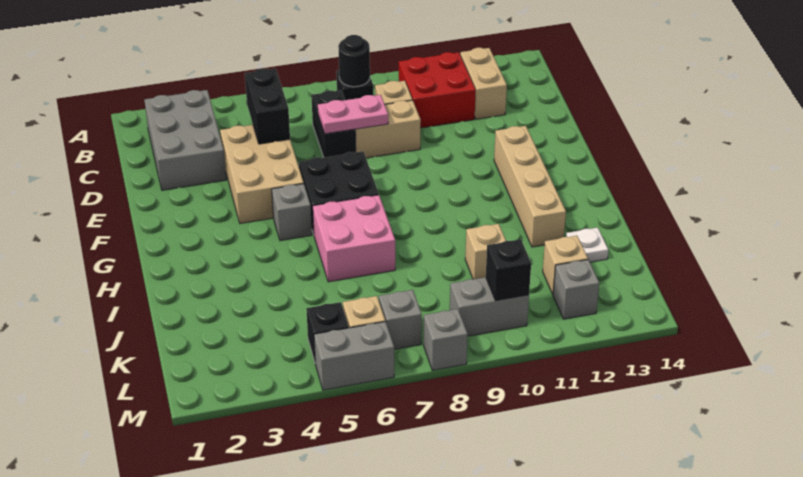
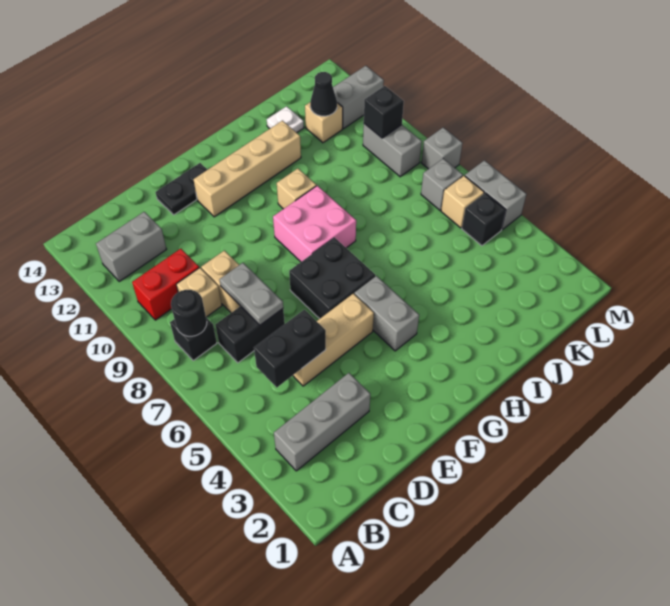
grey 2x3 brick [145,90,226,190] -> grey 1x3 brick [274,373,370,471]
red 2x2 brick [399,52,476,128] -> red 1x2 brick [132,249,199,320]
tan 1x2 brick [460,48,507,119] -> grey 1x2 brick [96,212,167,282]
tan 2x3 brick [220,125,304,224] -> tan 1x3 brick [293,294,374,386]
pink 1x2 plate [318,95,388,134] -> grey 1x2 plate [219,263,283,325]
none -> black 1x2 plate [156,163,207,215]
grey 1x1 brick [272,184,312,241] -> grey 1x2 brick [354,276,419,351]
pink 2x2 brick [313,195,395,282] -> pink 2x2 brick moved to [273,186,356,262]
tan 1x1 brick [465,224,506,279] -> tan 1x1 brick moved to [277,168,316,209]
none -> black 1x1 cone [310,72,337,116]
grey 1x1 brick [553,260,599,319] -> grey 1x2 brick [333,66,384,129]

